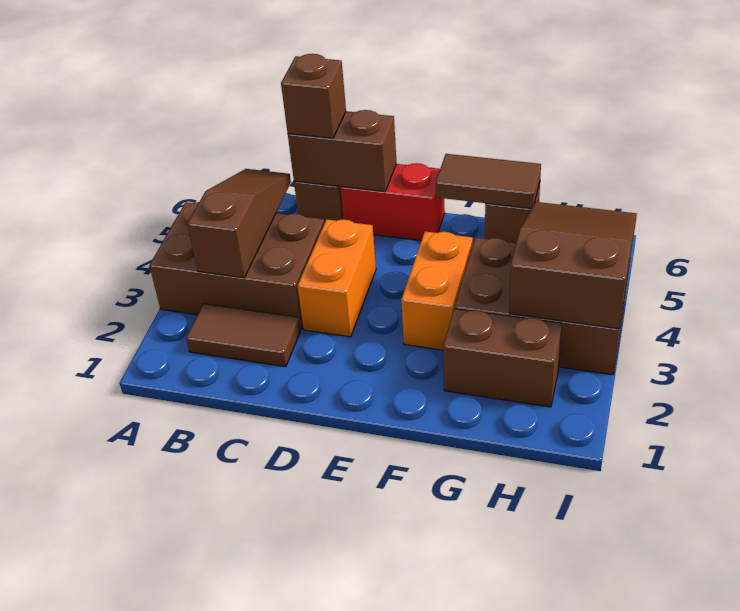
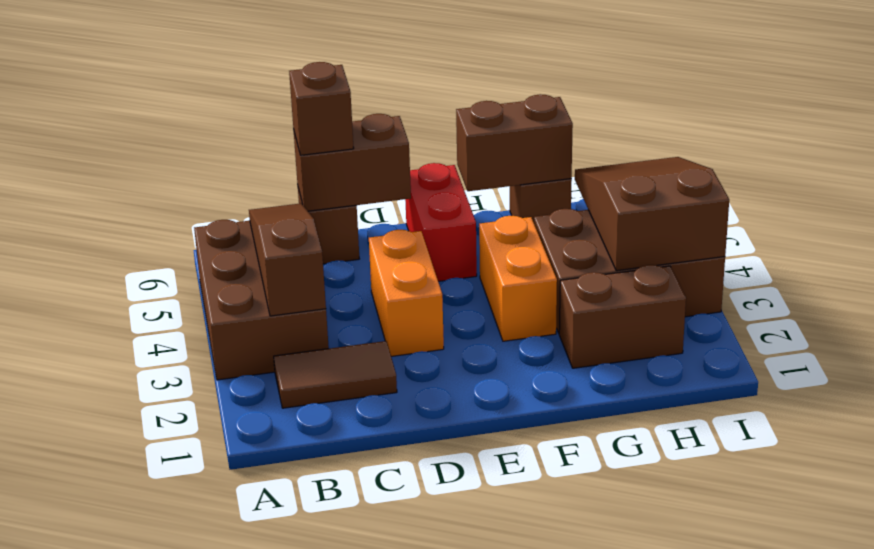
brown 2x3 brick [149,202,324,330] -> brown 2x3 brick turned to [194,220,329,380]
red 1x2 brick [340,163,445,241] -> red 1x2 brick turned to [405,163,477,281]
brown 1x2 tile [436,154,541,208] -> brown 1x2 brick [456,94,573,191]

